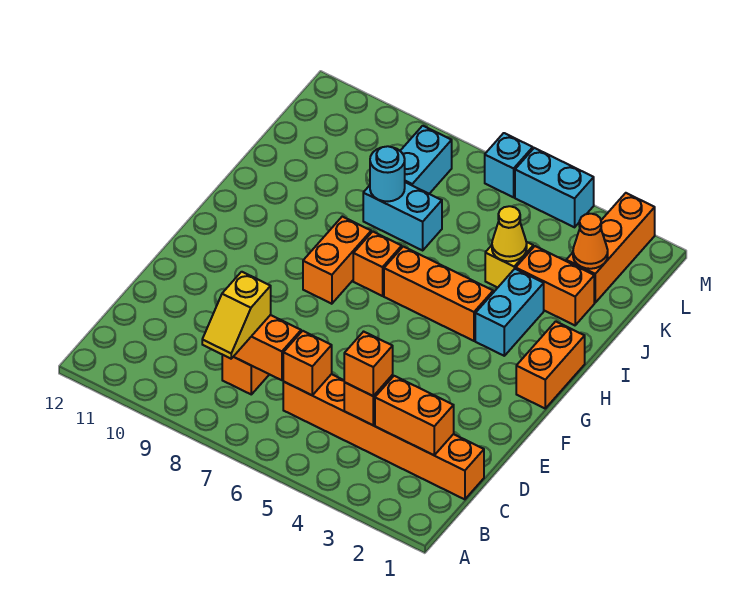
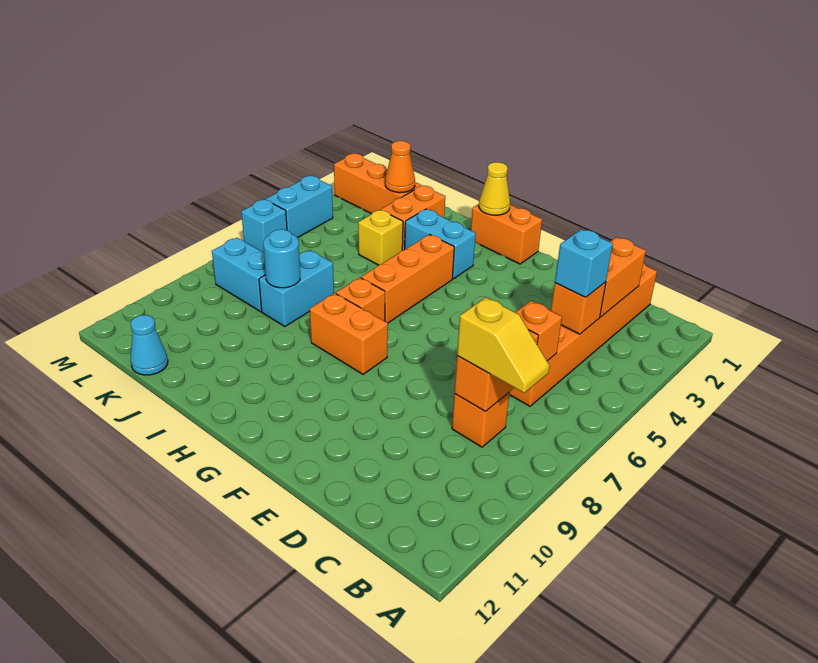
orange 1x1 brick [344,332,393,396] -> cyan 1x1 brick [555,229,613,297]
yellow 1x1 cone [492,206,527,261] -> yellow 1x1 cone moved to [479,162,510,215]
none -> cyan 1x1 cone [130,315,168,375]

